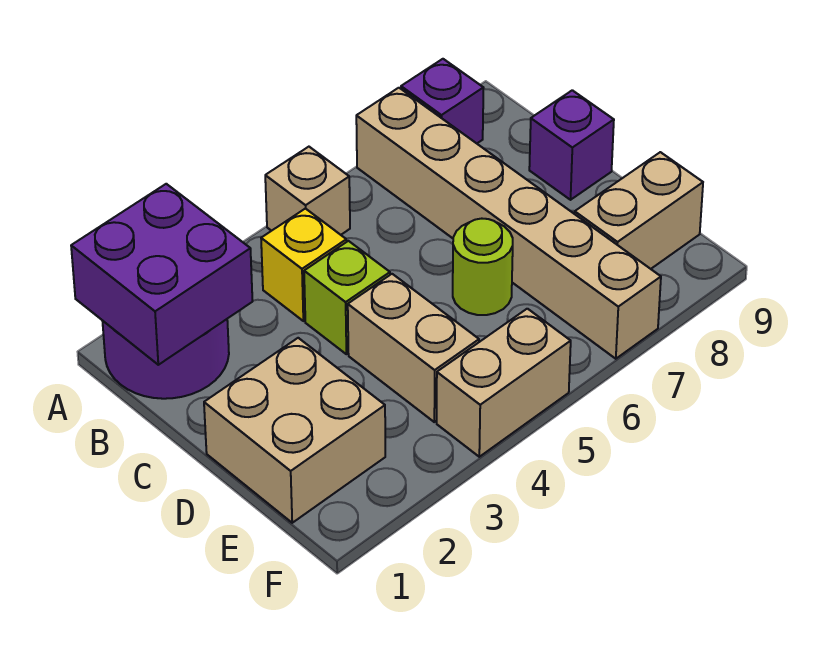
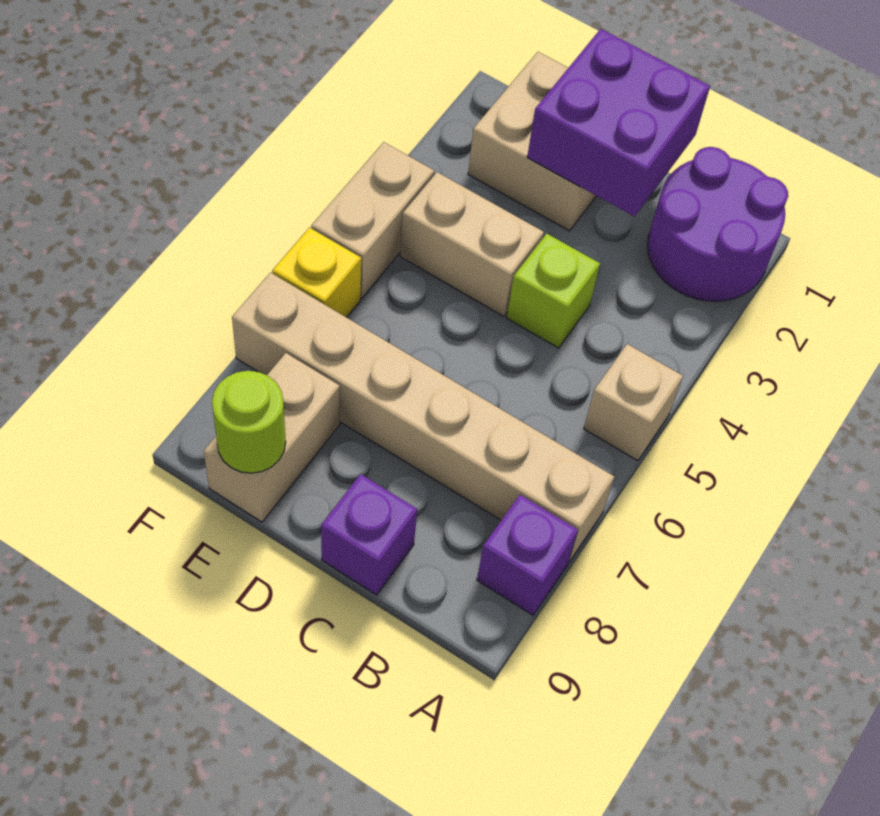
purple 2x2 brick [71,184,253,365] -> purple 2x2 brick moved to [527,29,710,217]
yellow 1x1 brick [261,208,346,321] -> yellow 1x1 brick moved to [272,228,361,317]
lime 1x1 round brick [453,219,513,315] -> lime 1x1 round brick moved to [212,371,286,473]

